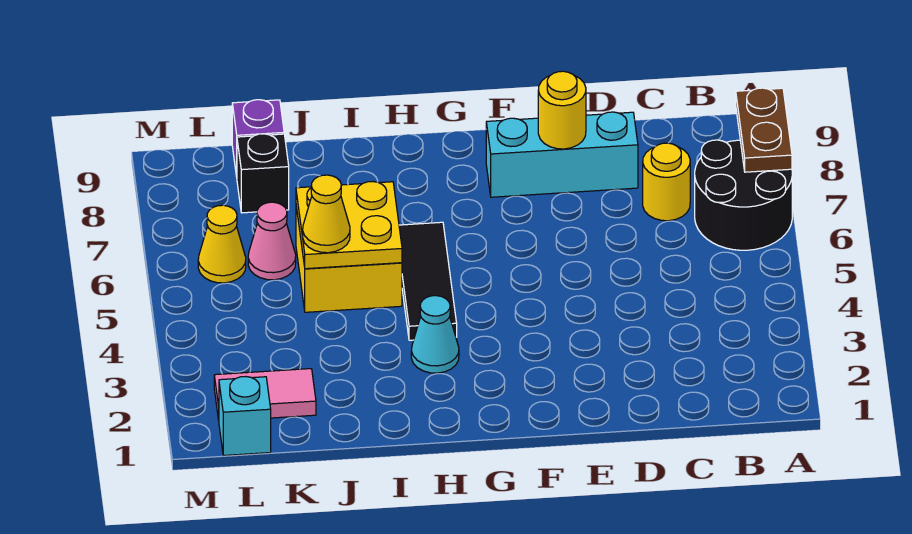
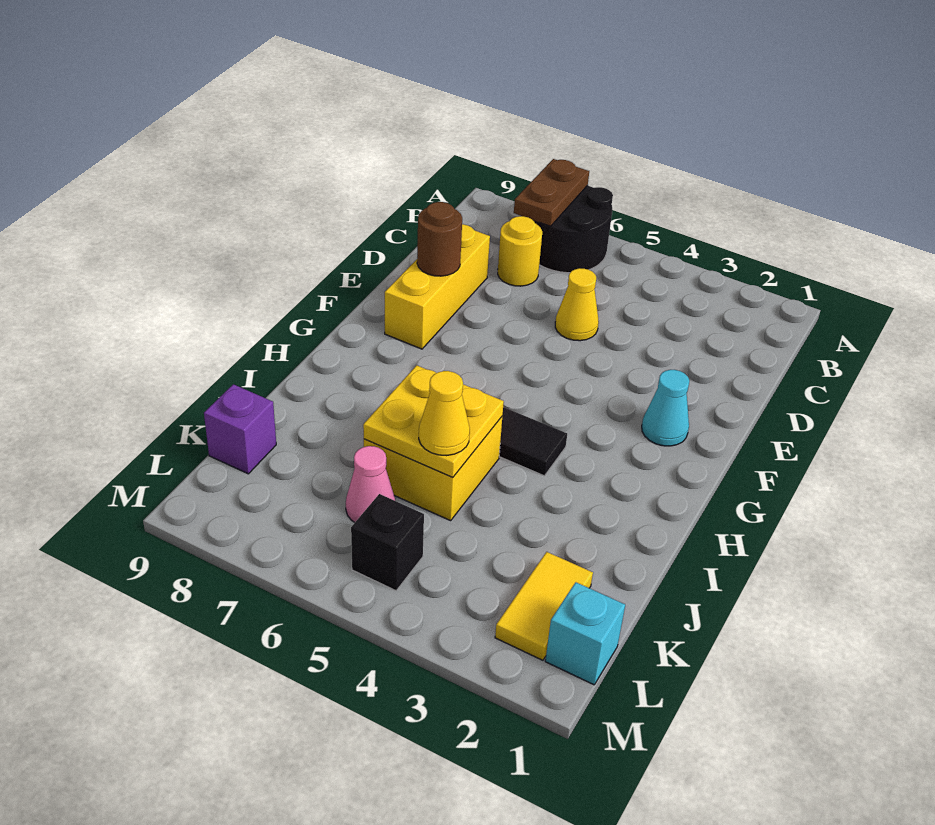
brown 1x2 plate [736,88,792,172] -> brown 1x2 plate turned to [514,159,589,226]
cyan 1x3 brick [486,112,638,197] -> yellow 1x3 brick [385,224,490,349]
yellow 1x1 round brick [538,71,586,149] -> brown 1x1 round brick [417,202,462,276]
cyan 1x1 cone [411,296,459,373] -> cyan 1x1 cone moved to [642,370,689,446]
pink 1x2 tile [214,369,316,420] -> yellow 1x2 tile [495,552,593,660]
black 1x1 brick [237,134,289,213] -> black 1x1 brick moved to [351,494,424,591]
yellow 1x1 cone [198,205,246,283] -> yellow 1x1 cone moved to [555,268,599,341]

